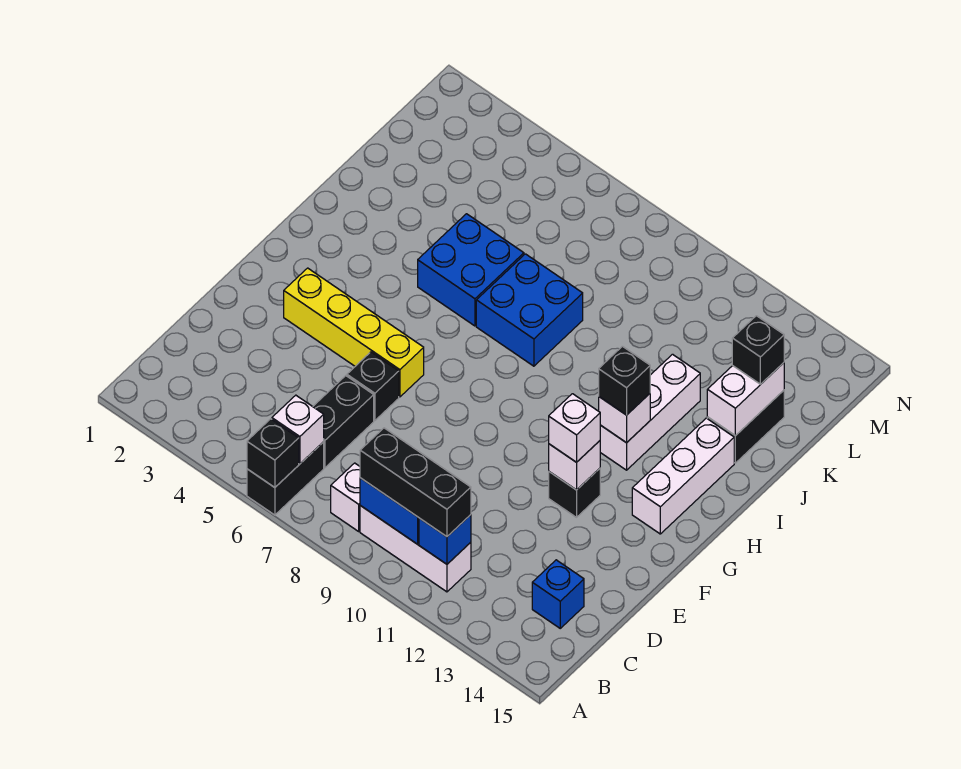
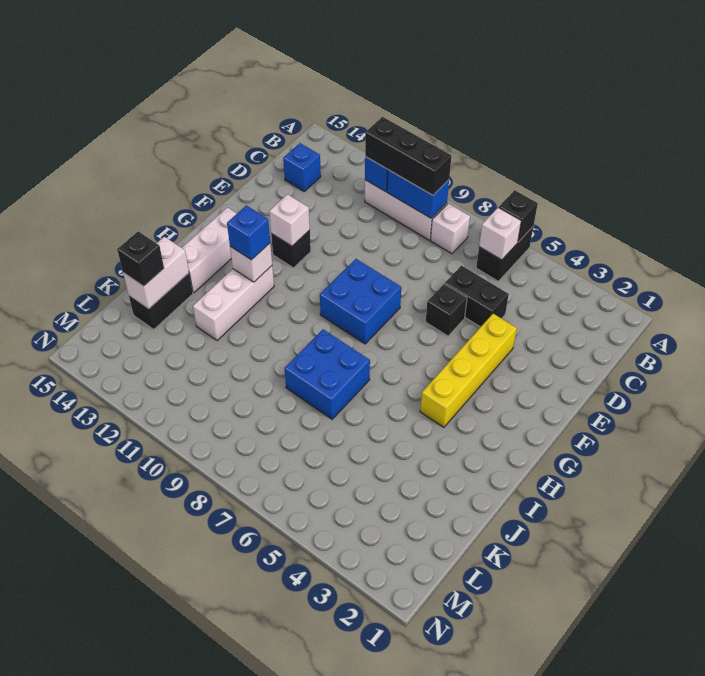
black 1x2 brick [313,376,374,468] -> black 1x2 brick turned to [445,266,509,327]
yellow 1x4 brick [284,268,424,397] -> yellow 1x4 brick turned to [420,314,517,427]
white 1x1 brick [549,394,600,462] -> none
black 1x1 brick [599,346,650,415] -> blue 1x1 brick [227,205,270,260]
blue 2x2 brick [418,214,524,326] -> blue 2x2 brick moved to [320,259,401,344]

